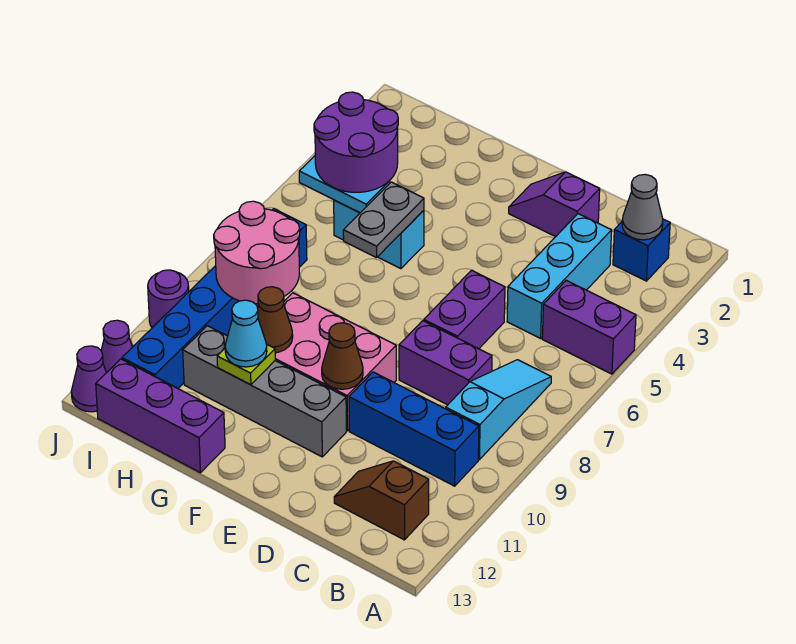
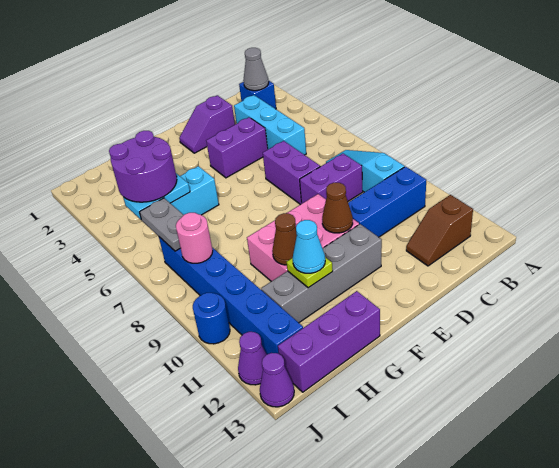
purple 1x2 brick [542,280,636,374] -> purple 1x2 brick moved to [206,117,268,178]
grey 1x2 plate [343,182,424,258] -> grey 1x2 plate moved to [140,198,183,251]
pink 2x2 round brick [214,201,300,304] -> pink 1x1 round brick [176,213,213,263]
purple 1x1 round brick [148,270,189,328] -> blue 1x1 round brick [193,293,230,344]

